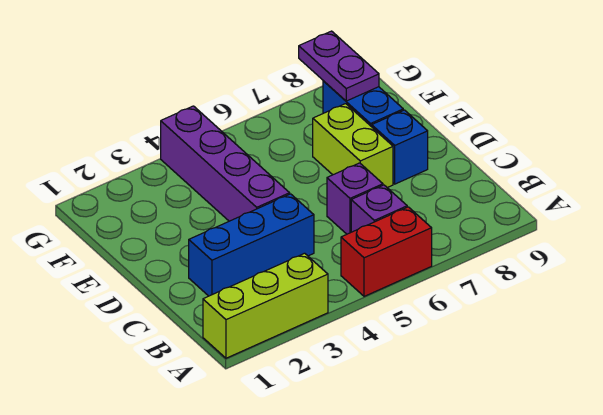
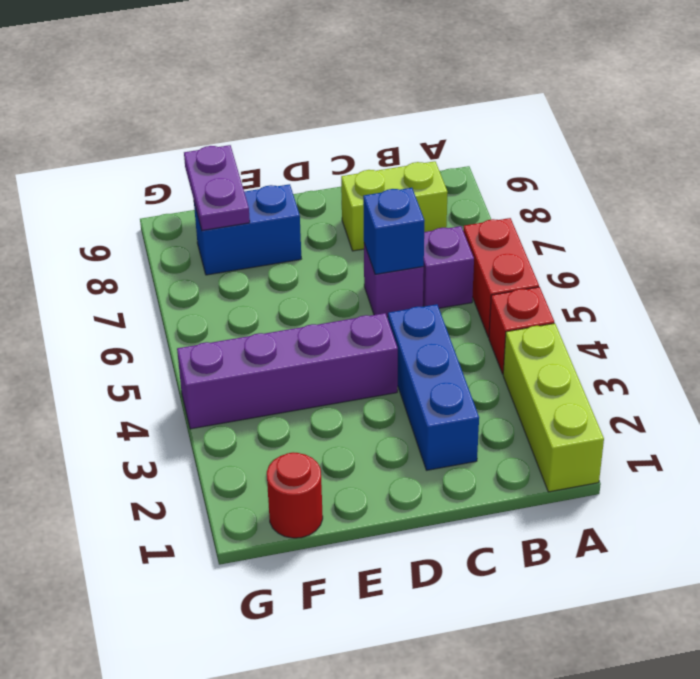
none -> red 1x1 brick [489,287,554,374]
lime 1x2 brick [313,104,393,188] -> lime 1x2 brick moved to [341,161,448,251]
blue 1x1 brick [372,110,428,184] -> blue 1x1 brick moved to [363,188,425,274]
none -> red 1x1 round brick [267,452,323,538]
purple 1x2 plate [299,31,379,101] -> purple 1x2 plate turned to [184,145,250,231]

